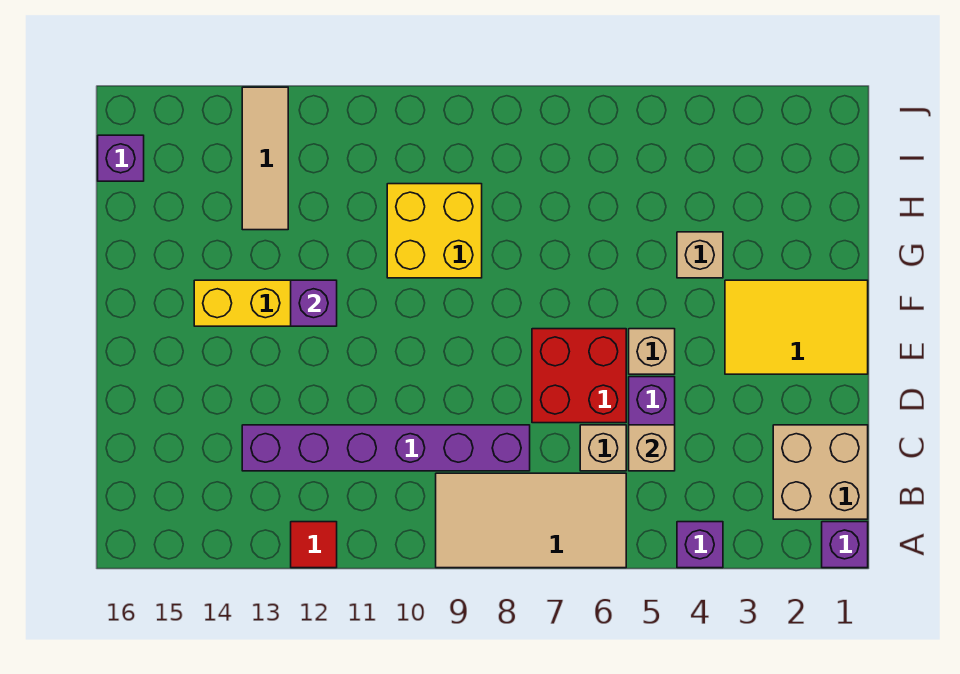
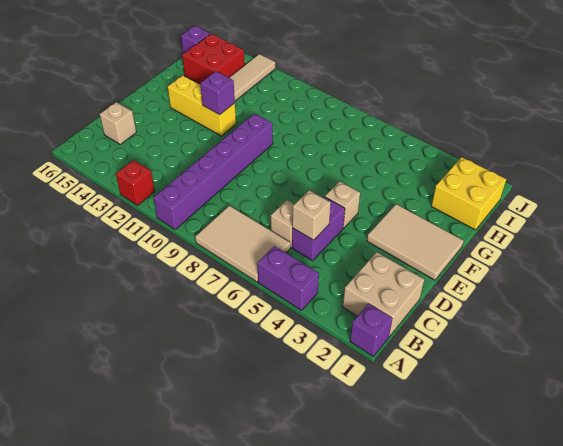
purple 1x1 brick [677,522,723,568] -> purple 1x2 brick [257,246,319,310]
tan 2x4 tile [436,473,626,568] -> tan 2x3 tile [195,206,290,282]
red 1x1 tile [291,522,337,568] -> red 1x1 brick [116,160,155,205]
purple 1x6 brick [242,425,530,471] -> purple 1x6 brick turned to [154,113,273,229]
red 2x2 brick [532,329,626,423] -> red 2x2 brick moved to [182,34,245,84]
yellow 2x3 tile [725,280,868,374] -> tan 2x3 tile [367,204,464,280]
tan 1x1 brick [677,232,723,278] -> tan 1x1 brick moved to [100,102,136,144]
yellow 2x2 brick [387,184,482,278] -> yellow 2x2 brick moved to [431,157,506,230]

